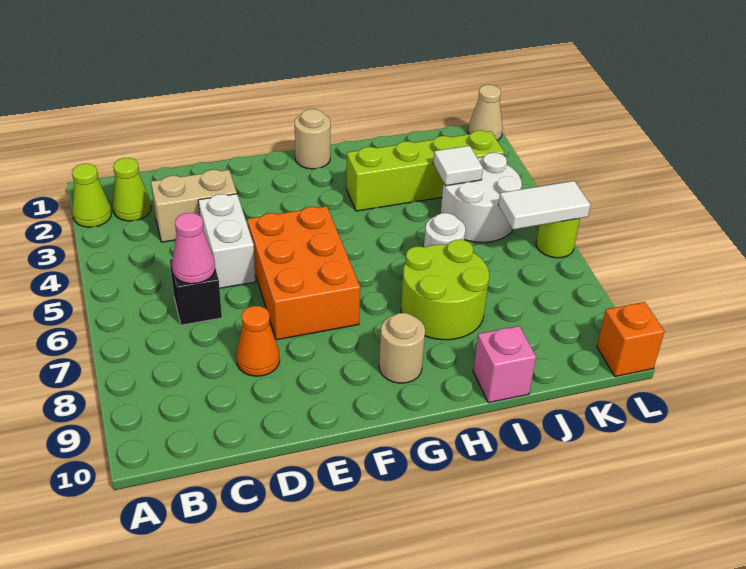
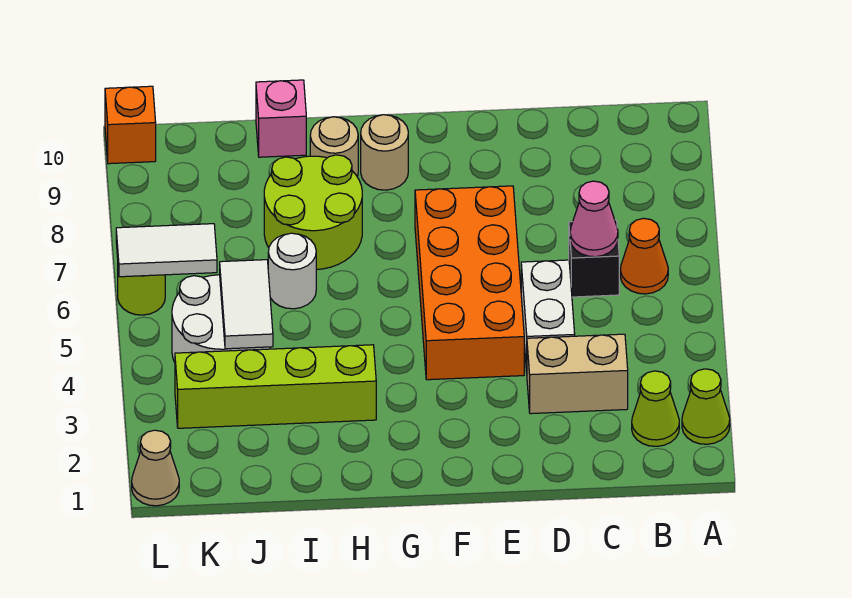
orange 1x1 cone [236,306,280,376] -> orange 1x1 cone moved to [620,218,668,294]
orange 2x3 brick [247,206,360,340] -> orange 2x4 brick [415,186,524,380]
tan 1x1 round brick [295,109,331,169] -> tan 1x1 round brick moved to [310,117,358,177]
white 1x1 tile [433,146,483,186] -> white 1x2 tile [220,260,273,349]

